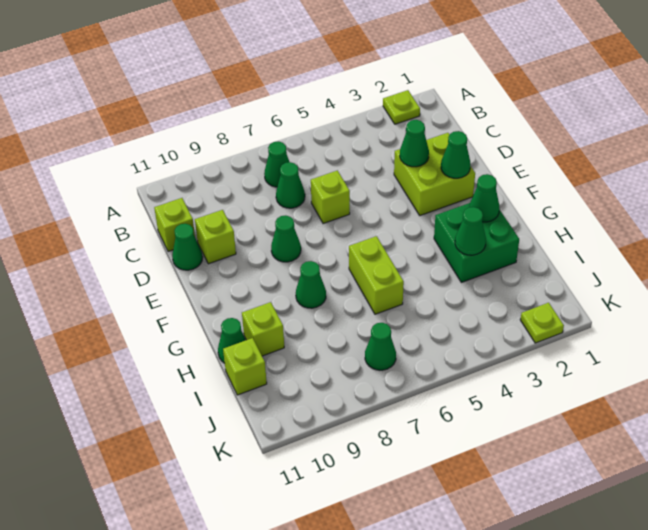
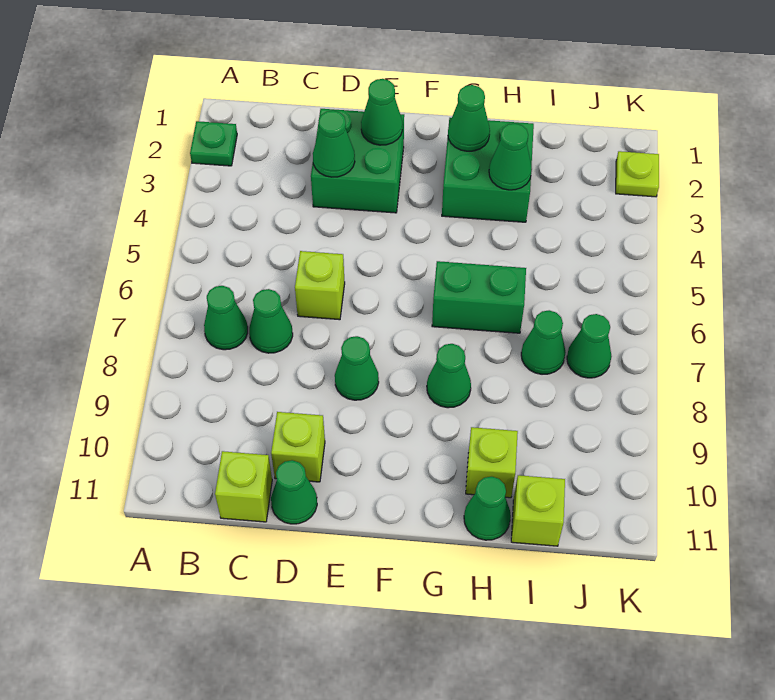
lime 1x1 plate [383,90,420,124] -> green 1x1 plate [190,121,237,166]
lime 2x2 brick [394,133,475,216] -> green 2x2 brick [311,109,404,213]
lime 1x2 brick [349,236,404,314] -> green 1x2 brick [432,261,526,333]
none -> green 1x1 cone [521,310,566,374]

